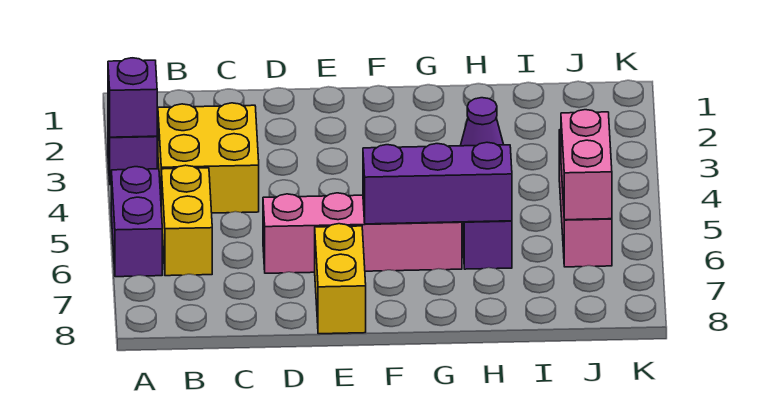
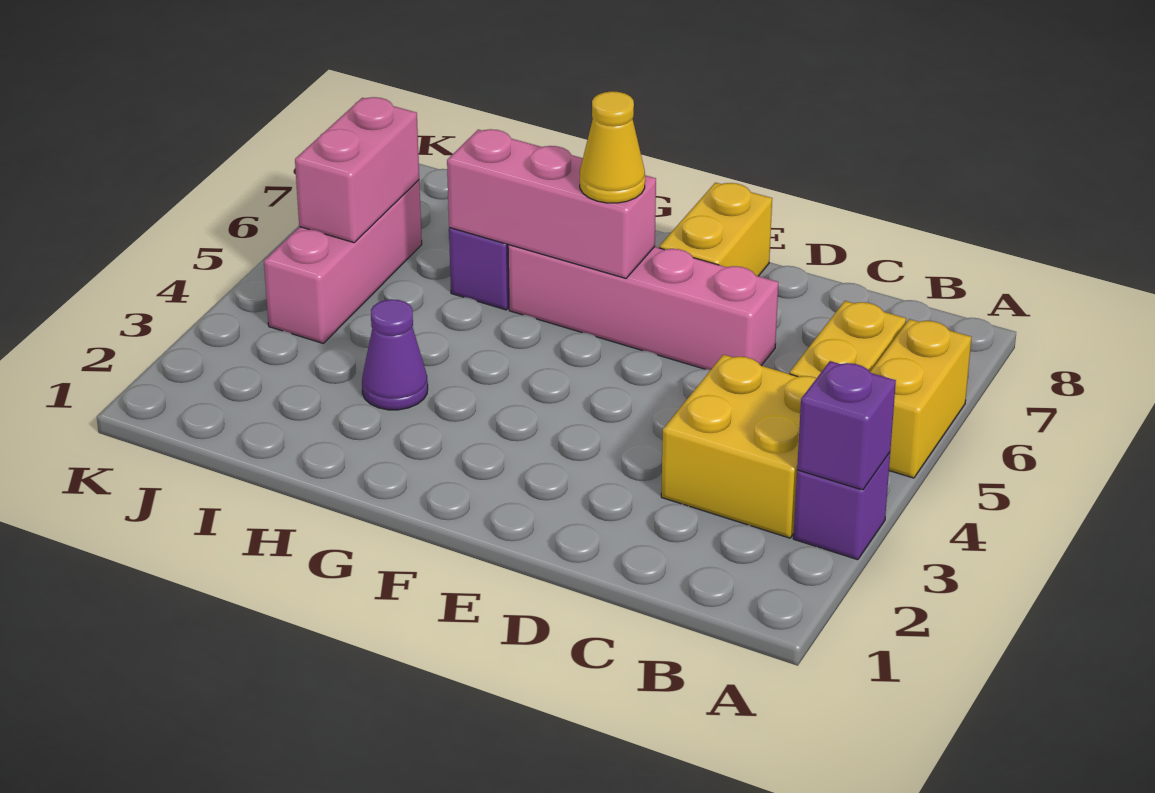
purple 1x2 brick [111,167,162,277] -> yellow 1x2 brick [870,319,971,478]
purple 1x3 brick [363,142,512,224] -> pink 1x3 brick [447,129,656,278]
none -> yellow 1x1 cone [580,91,645,203]

